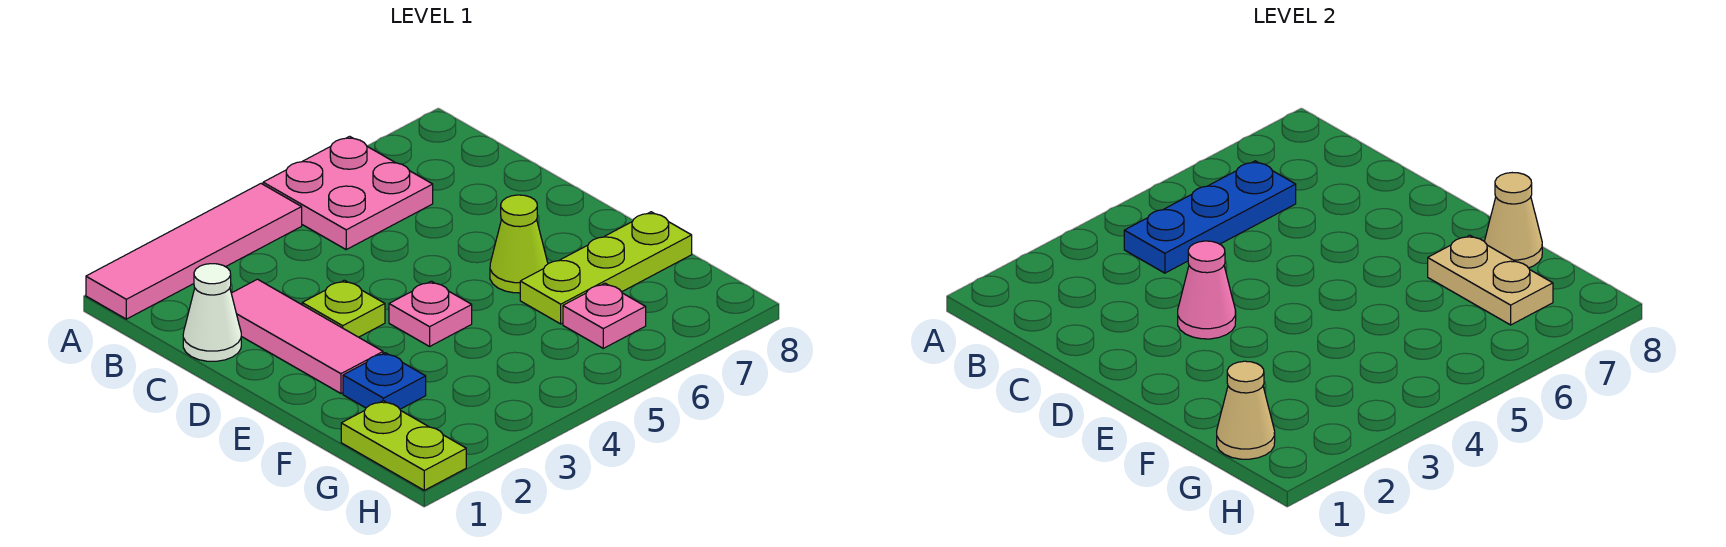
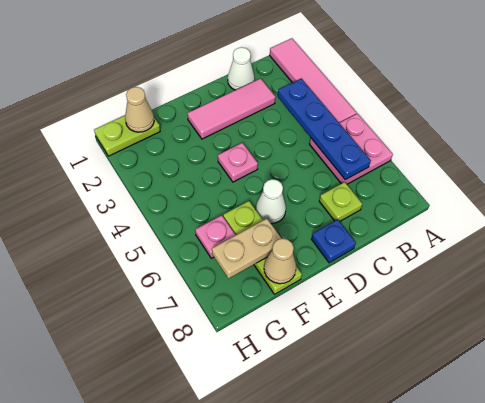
blue 1x3 plate [1124,161,1296,273] -> blue 1x4 plate [278,79,371,180]
lime 1x1 plate [302,280,385,337] -> lime 1x1 plate moved to [319,182,362,222]
pink 1x1 cone [1178,241,1236,339] -> none
lime 1x1 cone [490,195,548,293] -> white 1x1 cone [256,179,286,224]
blue 1x1 plate [343,353,426,409] -> blue 1x1 plate moved to [312,220,356,263]

